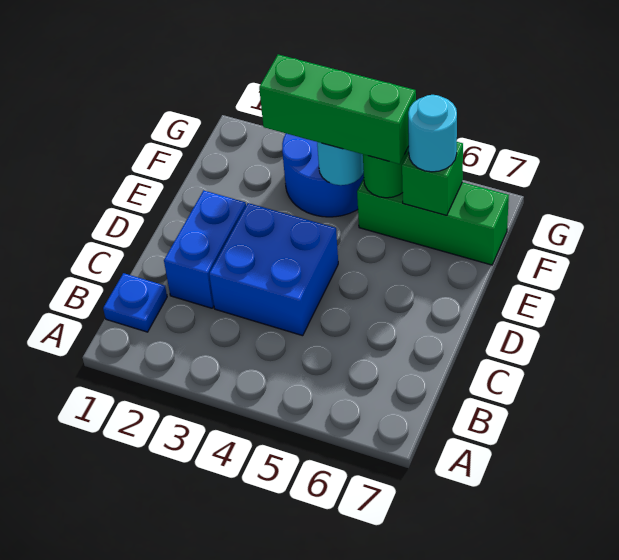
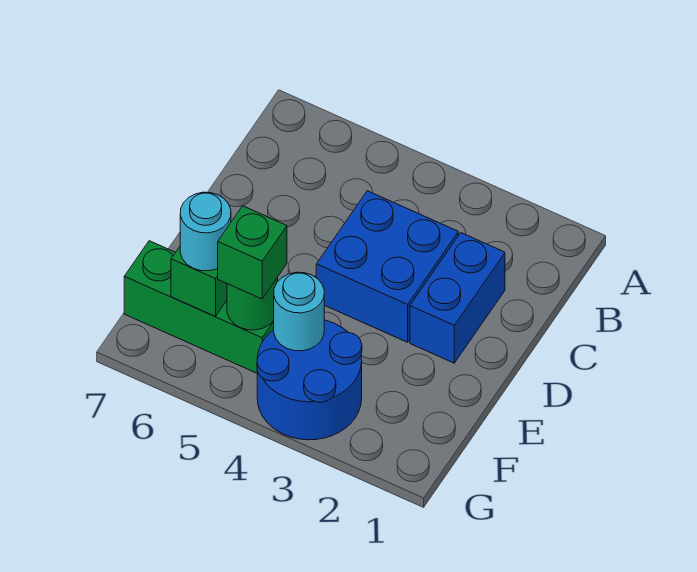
blue 1x1 plate [103,273,167,332] -> none
green 1x3 brick [259,54,416,164] -> green 1x1 brick [218,206,287,299]

